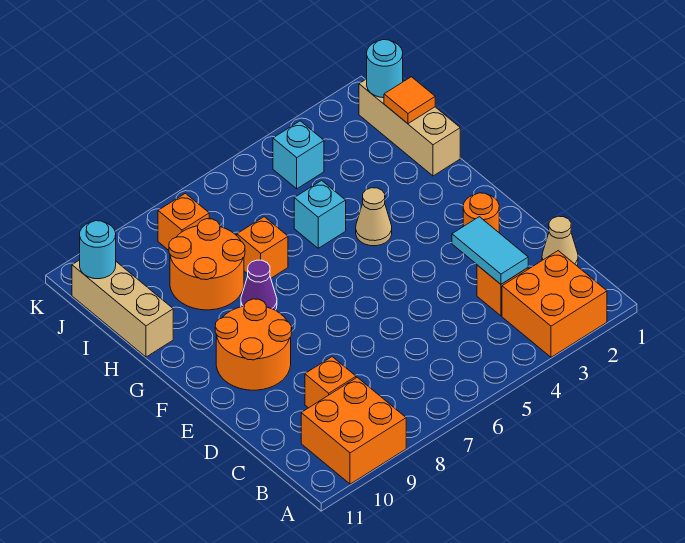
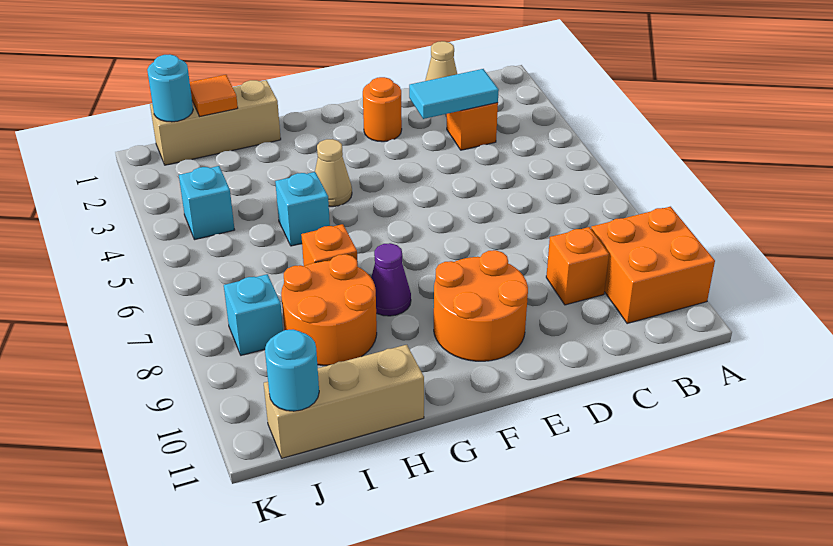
orange 2x2 brick [502,251,607,357] -> none
orange 1x1 brick [158,193,209,250] -> cyan 1x1 brick [224,274,283,355]

